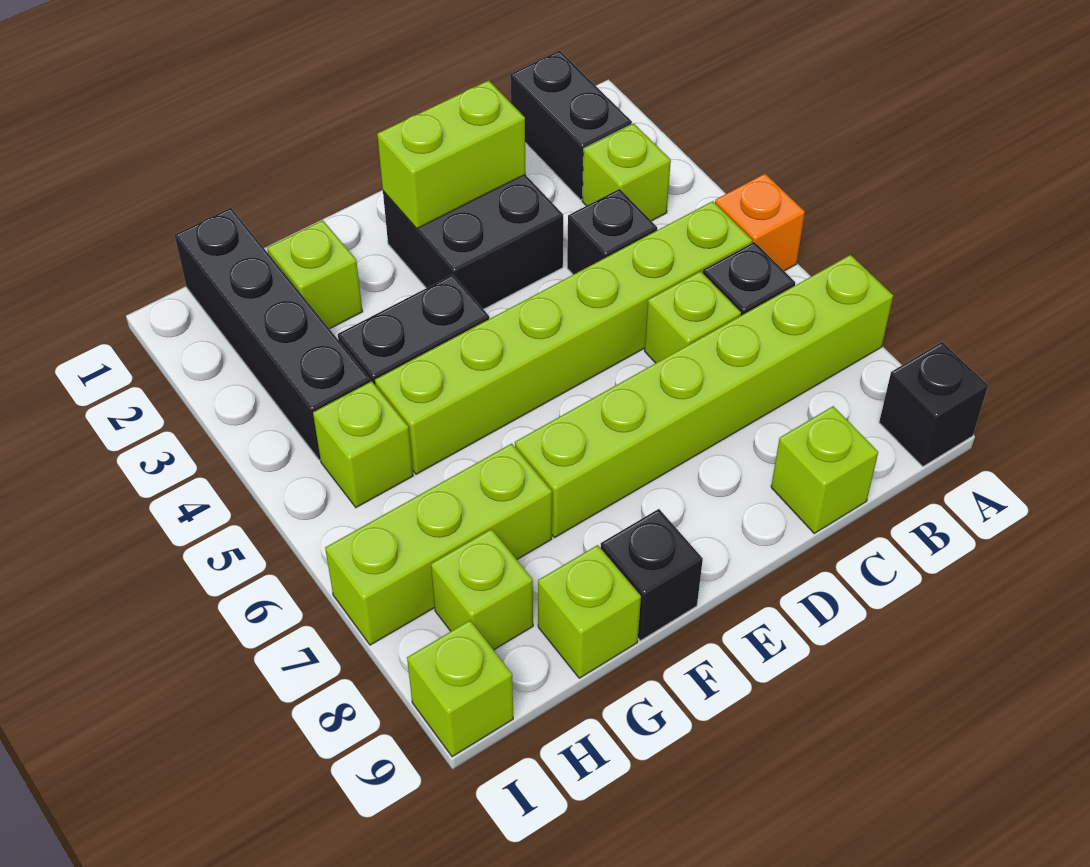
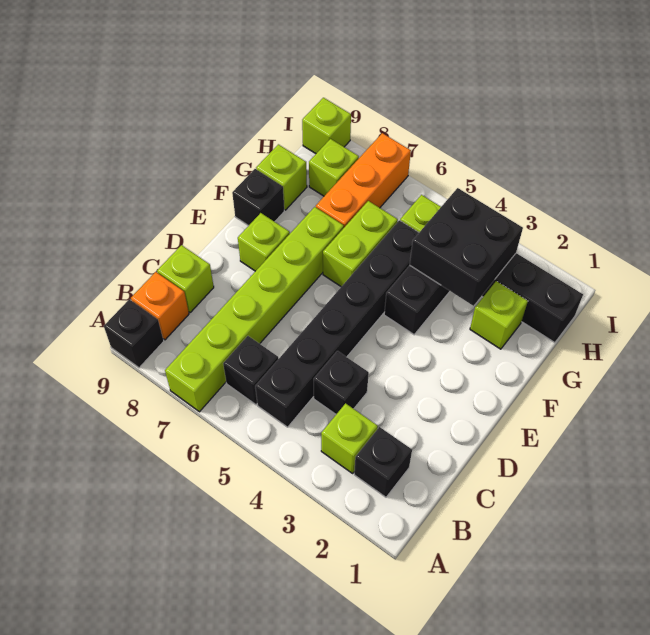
orange 1x1 brick [715,174,805,271] -> orange 1x1 brick moved to [131,272,189,340]
black 1x2 brick [510,51,632,200] -> black 1x1 brick [354,427,412,497]
lime 1x6 brick [375,201,752,474] -> black 1x6 brick [255,220,419,427]
lime 1x1 brick [645,271,741,363] -> lime 1x1 brick moved to [238,213,290,271]
black 2x2 brick [383,175,563,309] -> black 2x2 brick moved to [410,188,523,306]
lime 1x2 brick [377,80,526,228] -> lime 1x2 brick moved to [323,201,398,287]
lime 1x3 brick [325,444,552,645] -> orange 1x3 brick [316,133,411,227]

